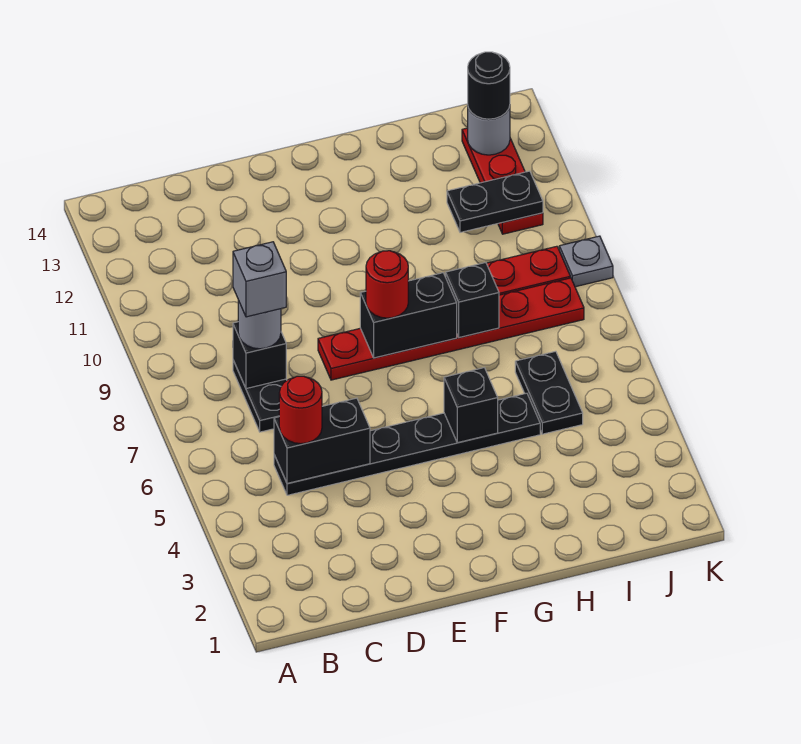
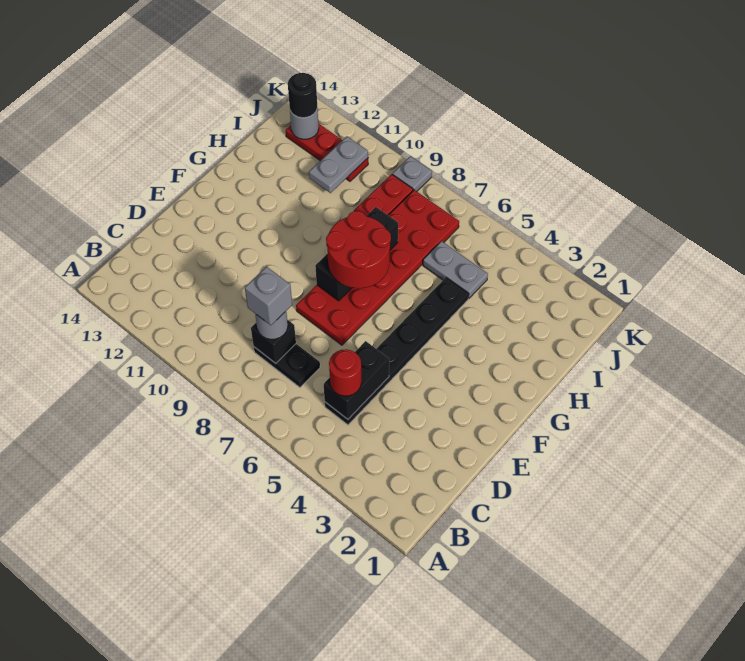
red 1x6 plate [318,278,584,380] -> red 2x6 plate [296,190,459,345]
red 1x1 round brick [366,251,408,318] -> red 2x2 round brick [326,211,391,288]
black 1x1 brick [444,368,498,443] -> none
black 1x2 plate [515,351,583,434] -> grey 1x2 plate [423,241,488,298]
black 1x2 plate [447,171,543,232] -> grey 1x2 plate [309,136,368,193]

